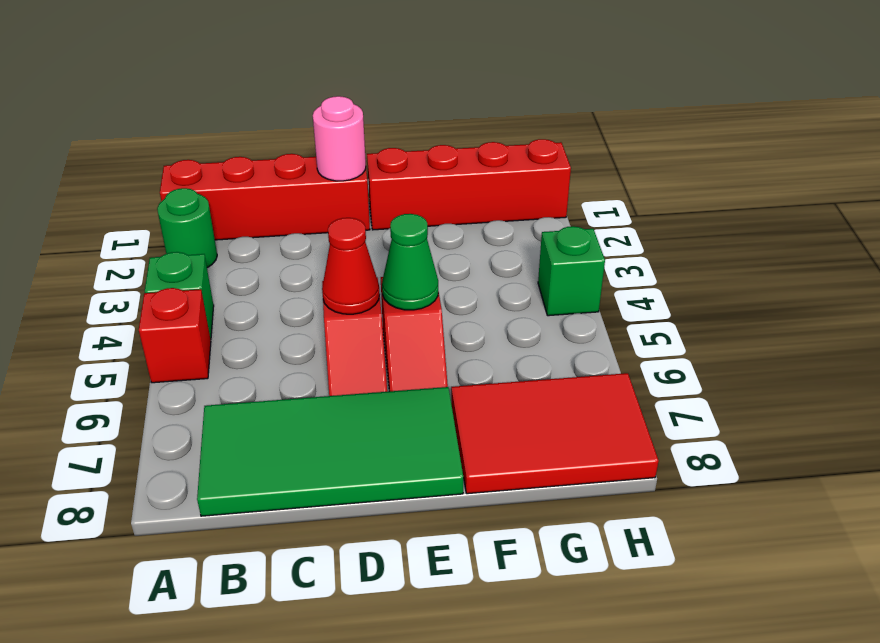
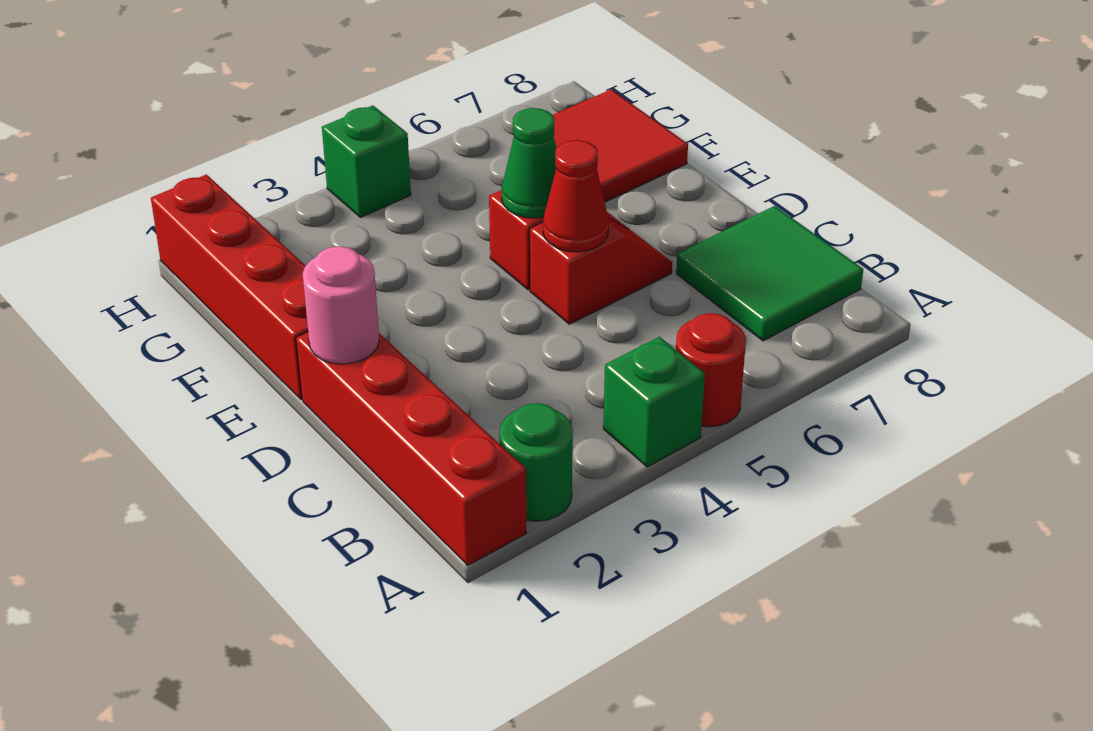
red 1x1 brick [139,288,211,383] -> red 1x1 round brick [676,313,746,427]
green 2x4 tile [197,387,464,516] -> green 2x2 tile [676,206,863,341]
red 2x3 tile [451,373,659,494] -> red 2x2 tile [553,89,688,202]

